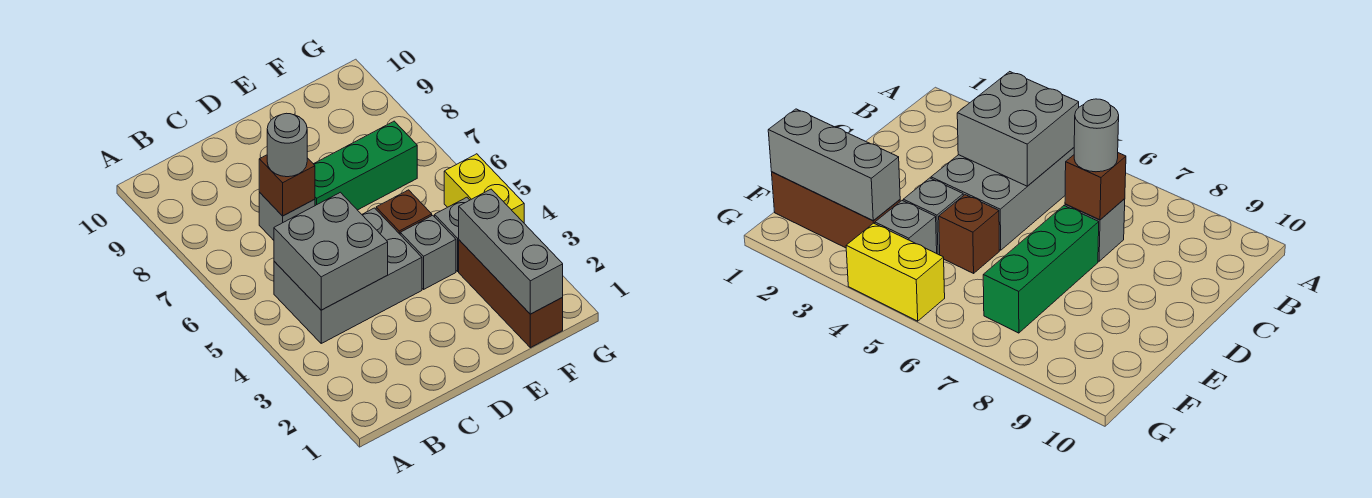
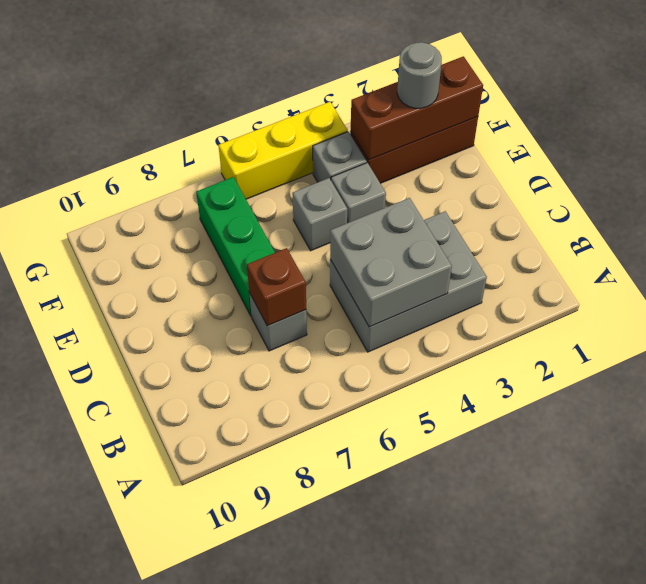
grey 2x3 brick [274,208,422,343] -> grey 2x3 brick turned to [330,211,487,352]
grey 1x1 round brick [267,113,307,177] -> grey 1x1 round brick moved to [397,42,442,108]
brown 1x1 brick [376,190,432,234] -> grey 1x1 brick [292,178,347,251]
grey 1x3 brick [459,189,563,314] -> brown 1x3 brick [351,56,483,160]
yellow 1x2 brick [444,154,524,223] -> yellow 1x3 brick [218,102,348,199]

